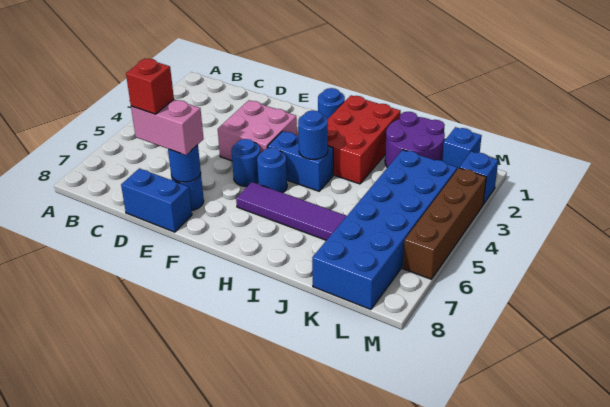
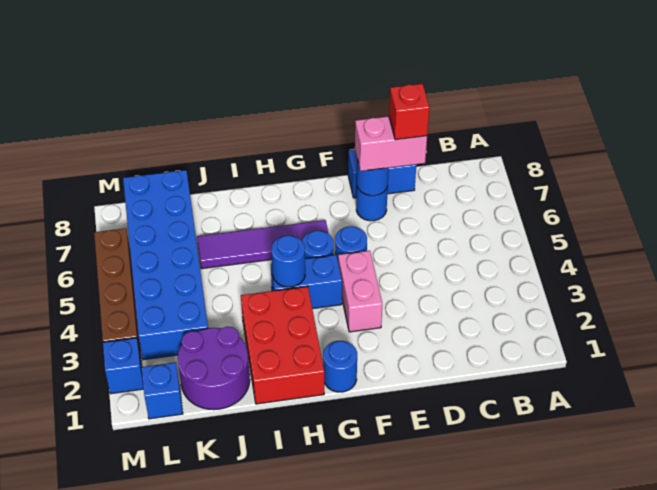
pink 2x2 brick [218,100,297,161] -> pink 1x2 brick [338,251,382,332]

